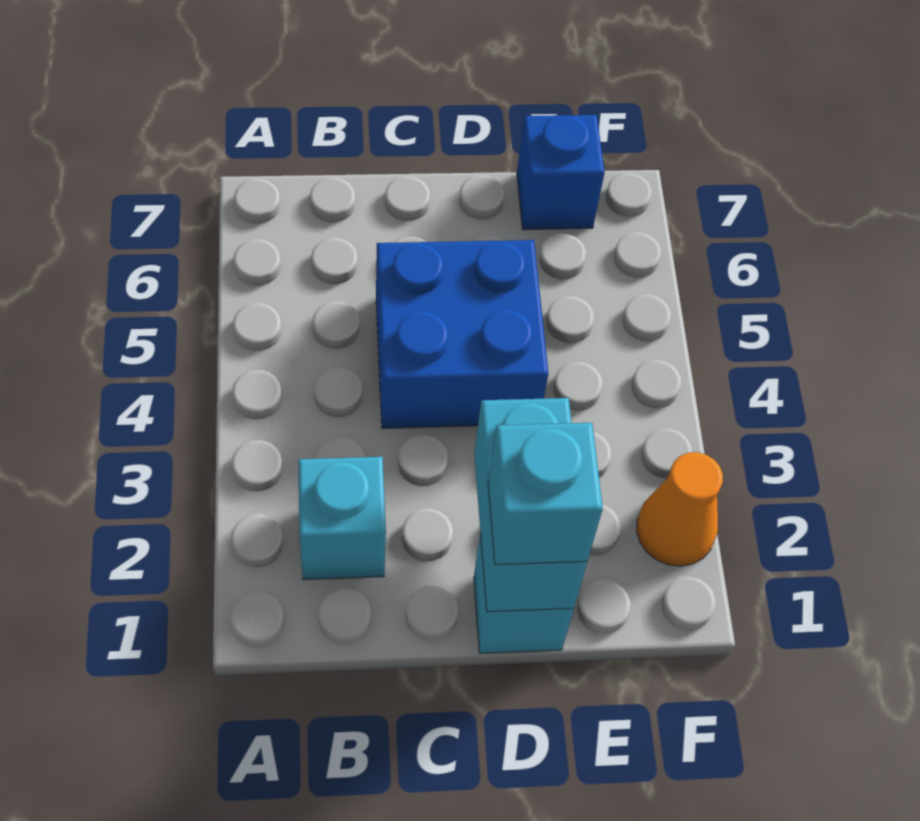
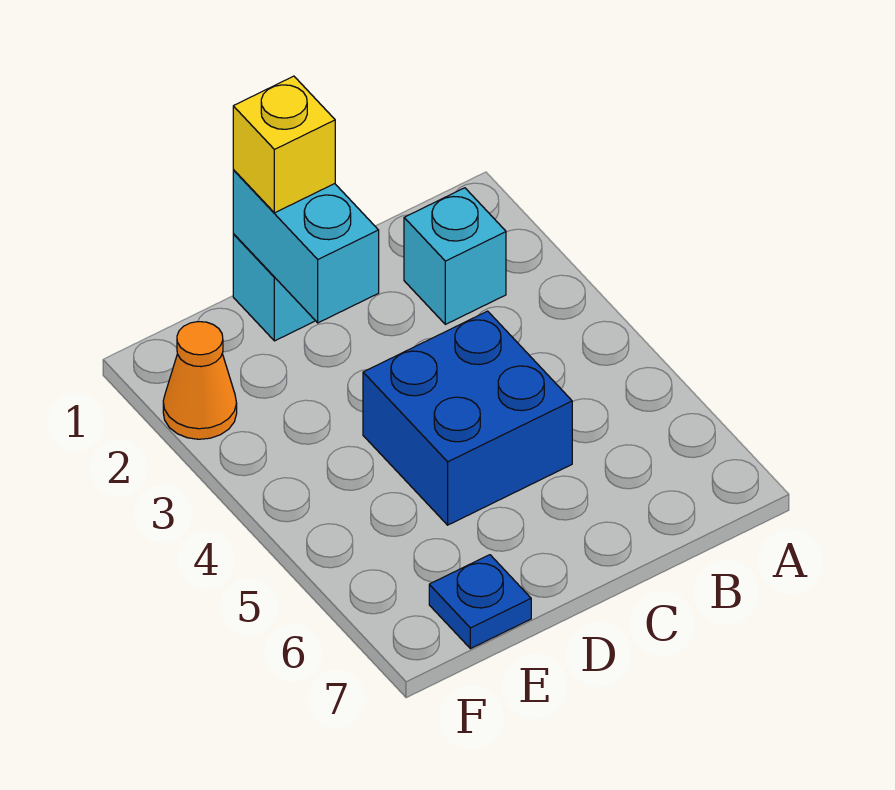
cyan 1x1 brick [488,423,603,565] -> yellow 1x1 brick [233,76,335,213]
blue 1x1 brick [517,115,605,230] -> blue 1x1 plate [429,555,531,649]

